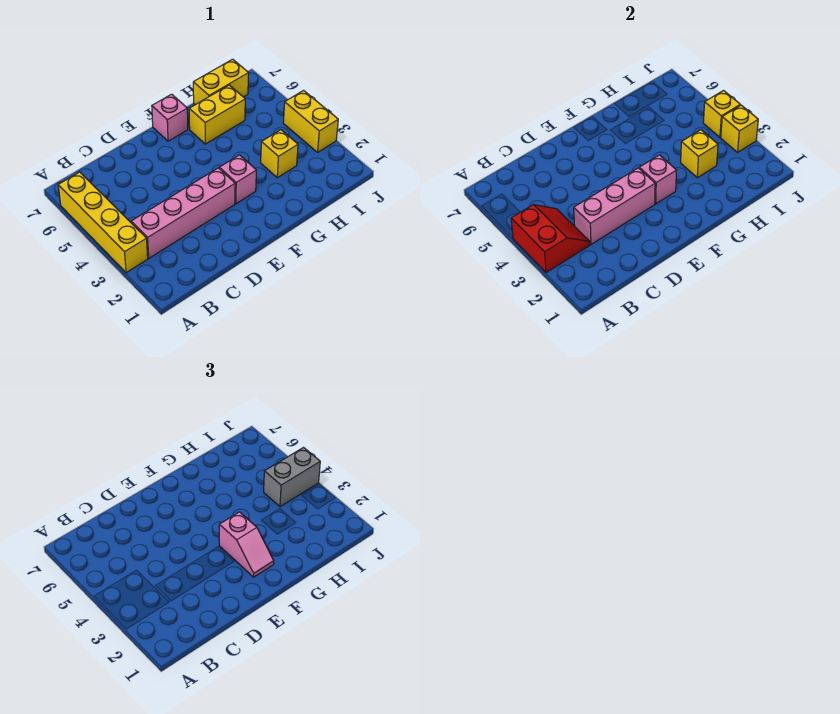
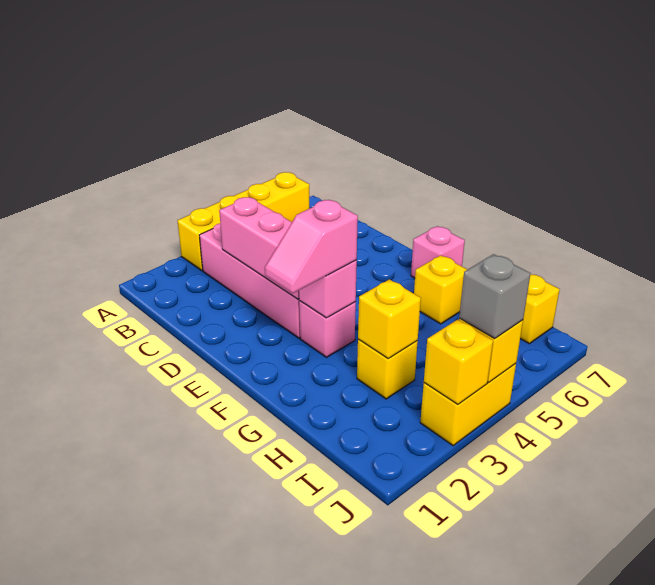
red 2x2 slope [511,205,590,273] -> none
yellow 1x2 brick [189,85,245,144] -> yellow 1x1 brick [414,255,467,324]
grey 1x2 brick [264,448,320,507] -> grey 1x1 brick [459,254,531,338]

